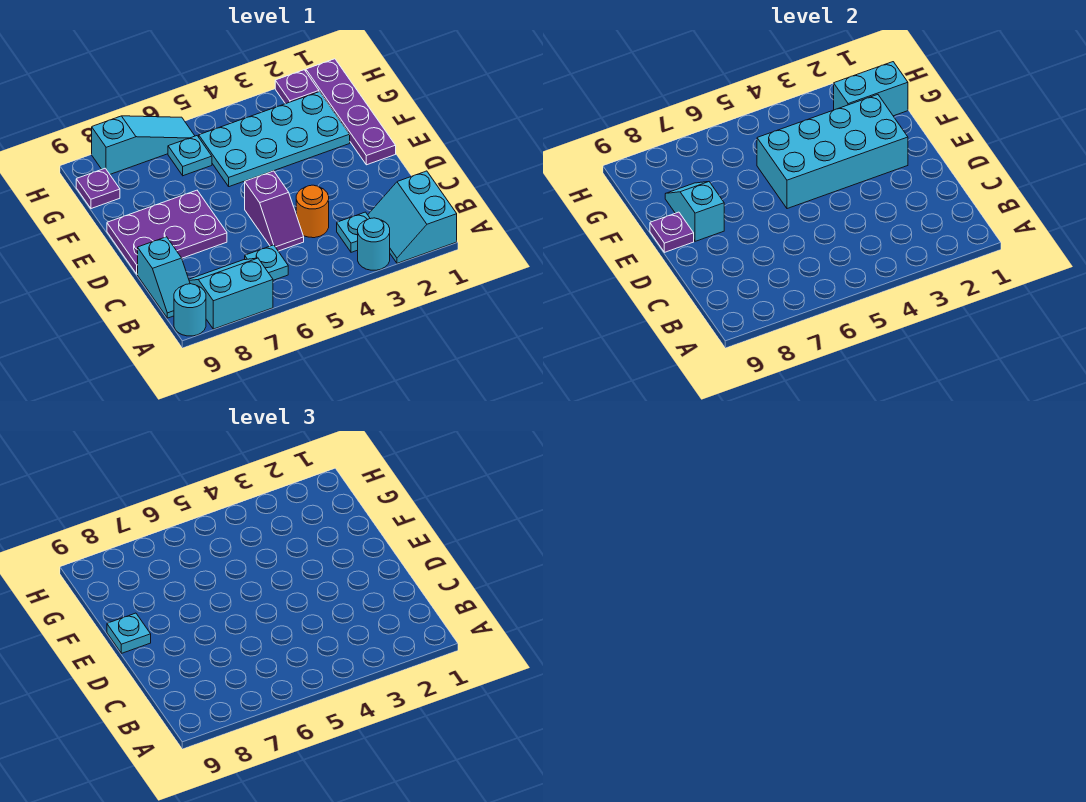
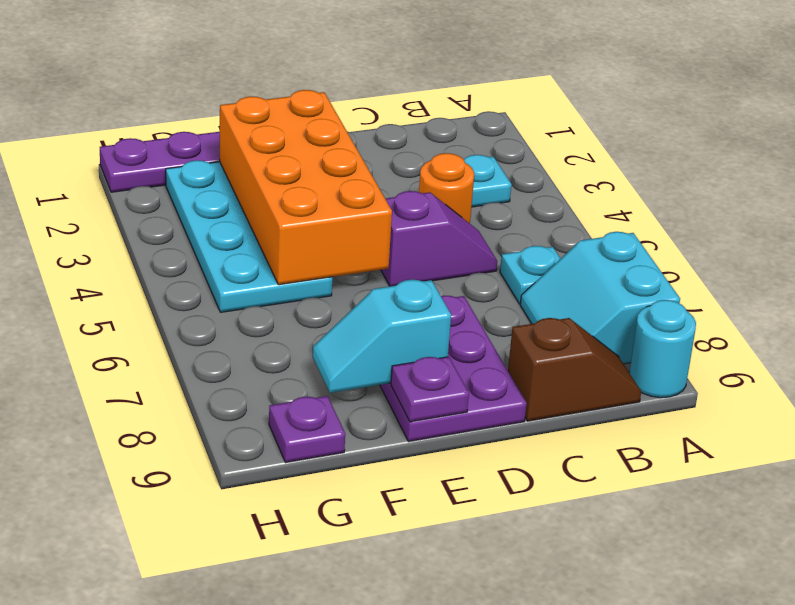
cyan 2x2 slope [368,171,457,263] -> none
cyan 1x1 round brick [358,218,390,270] -> none
cyan 1x2 slope [138,237,190,318] -> brown 1x2 slope [508,318,641,421]
cyan 2x4 brick [757,95,908,209] -> orange 2x4 brick [220,90,392,285]
cyan 1x1 plate [107,613,151,653] -> none
cyan 1x2 brick [834,62,908,116] -> none
cyan 1x1 plate [168,136,212,176] -> none
purple 1x1 plate [275,70,319,104] -> none
cyan 1x3 slope [92,116,195,174] -> none

